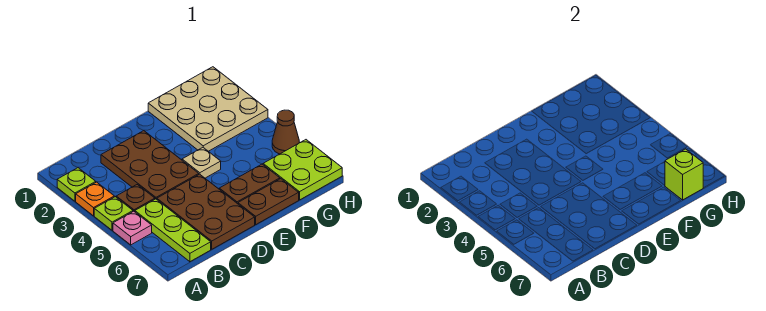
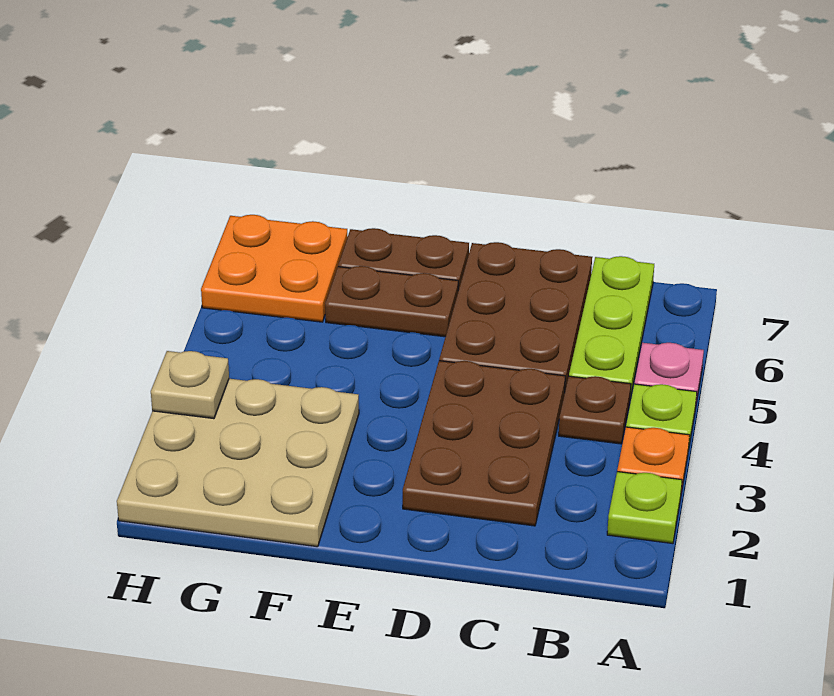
tan 1x1 plate [182,148,221,178] -> tan 1x1 plate moved to [151,351,229,419]
lime 2x2 plate [263,140,342,200] -> orange 2x2 plate [201,215,348,322]
lime 1x1 brick [665,149,703,200] -> none
brown 1x1 cone [272,110,299,154] -> none

